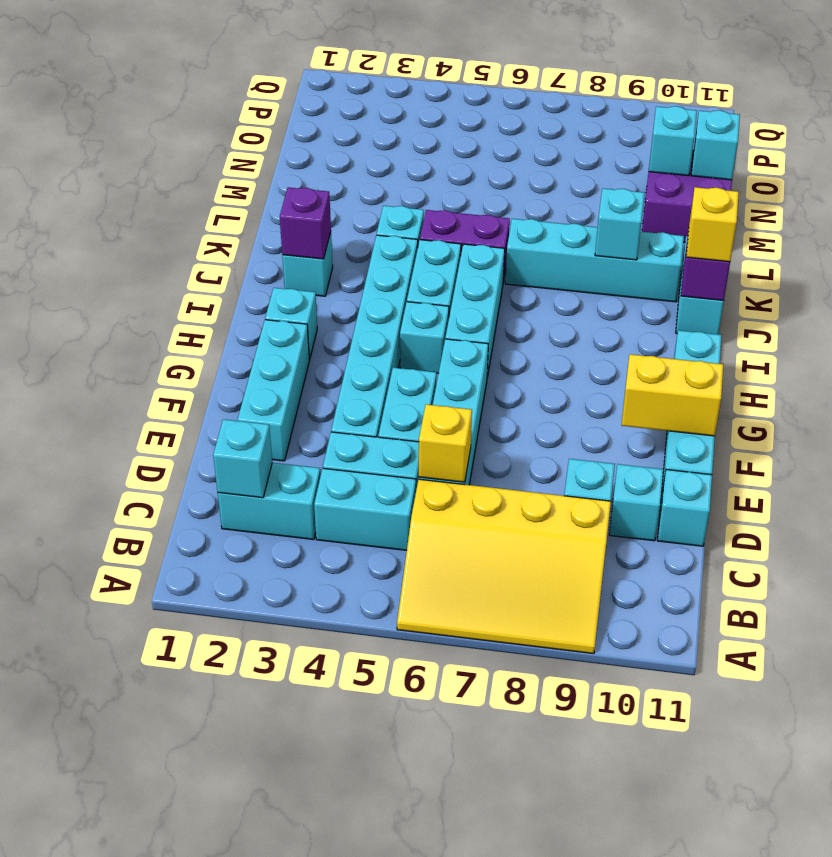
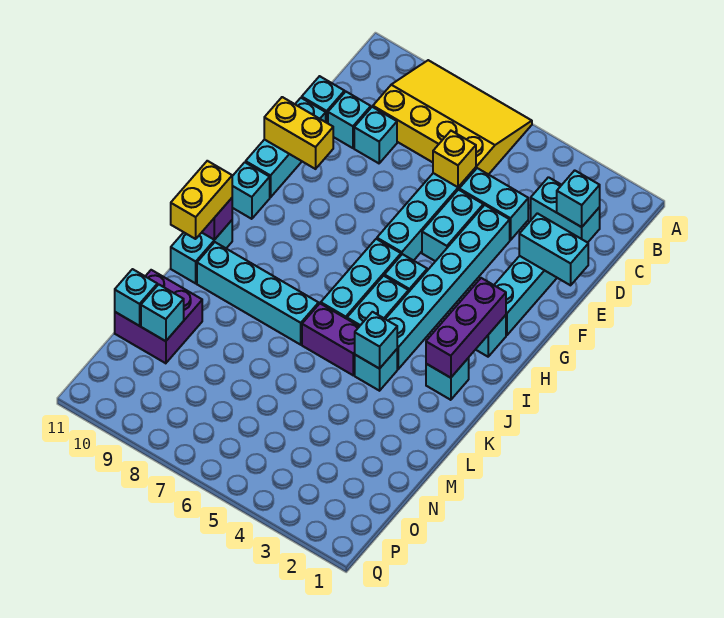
cyan 1x2 brick [314,468,416,550] -> cyan 1x2 brick moved to [519,213,588,285]
purple 1x1 brick [280,187,331,259] -> purple 1x3 brick [426,278,506,378]
yellow 1x1 brick [686,187,739,262] -> yellow 1x2 brick [171,161,232,239]
cyan 1x1 brick [595,188,645,260] -> cyan 1x1 brick moved to [355,312,397,369]

